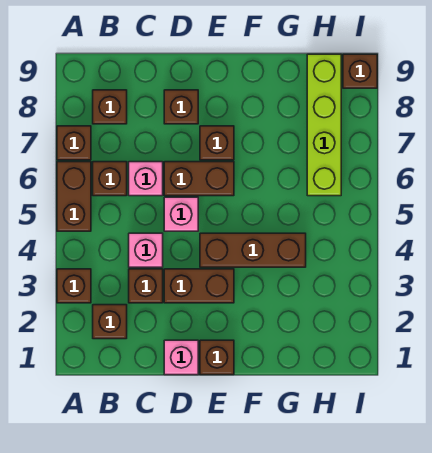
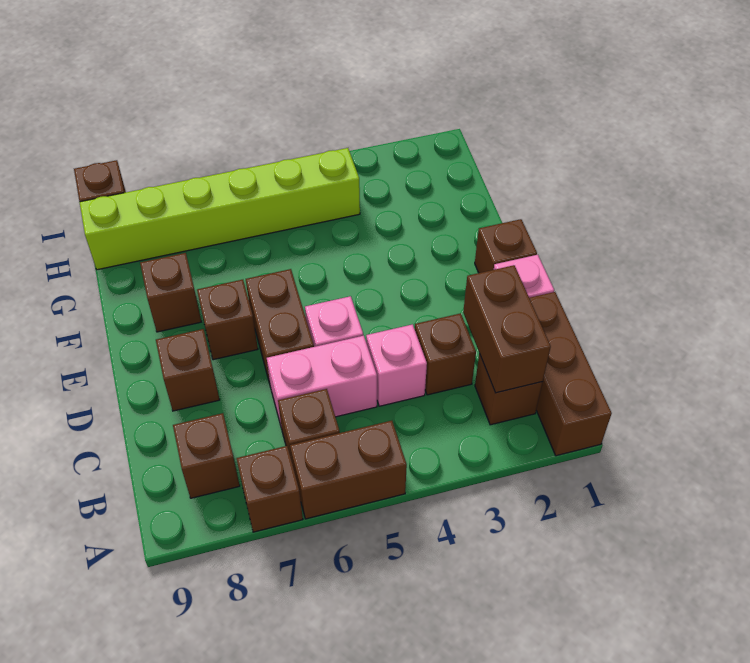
brown 1x1 brick [57,269,91,303] -> brown 1x1 brick moved to [140,253,201,332]
pink 1x1 brick [129,162,163,196] -> pink 1x2 brick [267,336,377,428]
brown 1x2 brick [164,269,234,303] -> brown 1x2 brick moved to [463,265,551,393]
brown 1x3 brick [200,233,306,267] -> brown 1x3 brick moved to [529,292,612,456]
lime 1x4 brick [307,54,341,196] -> lime 1x6 brick [79,148,360,270]

